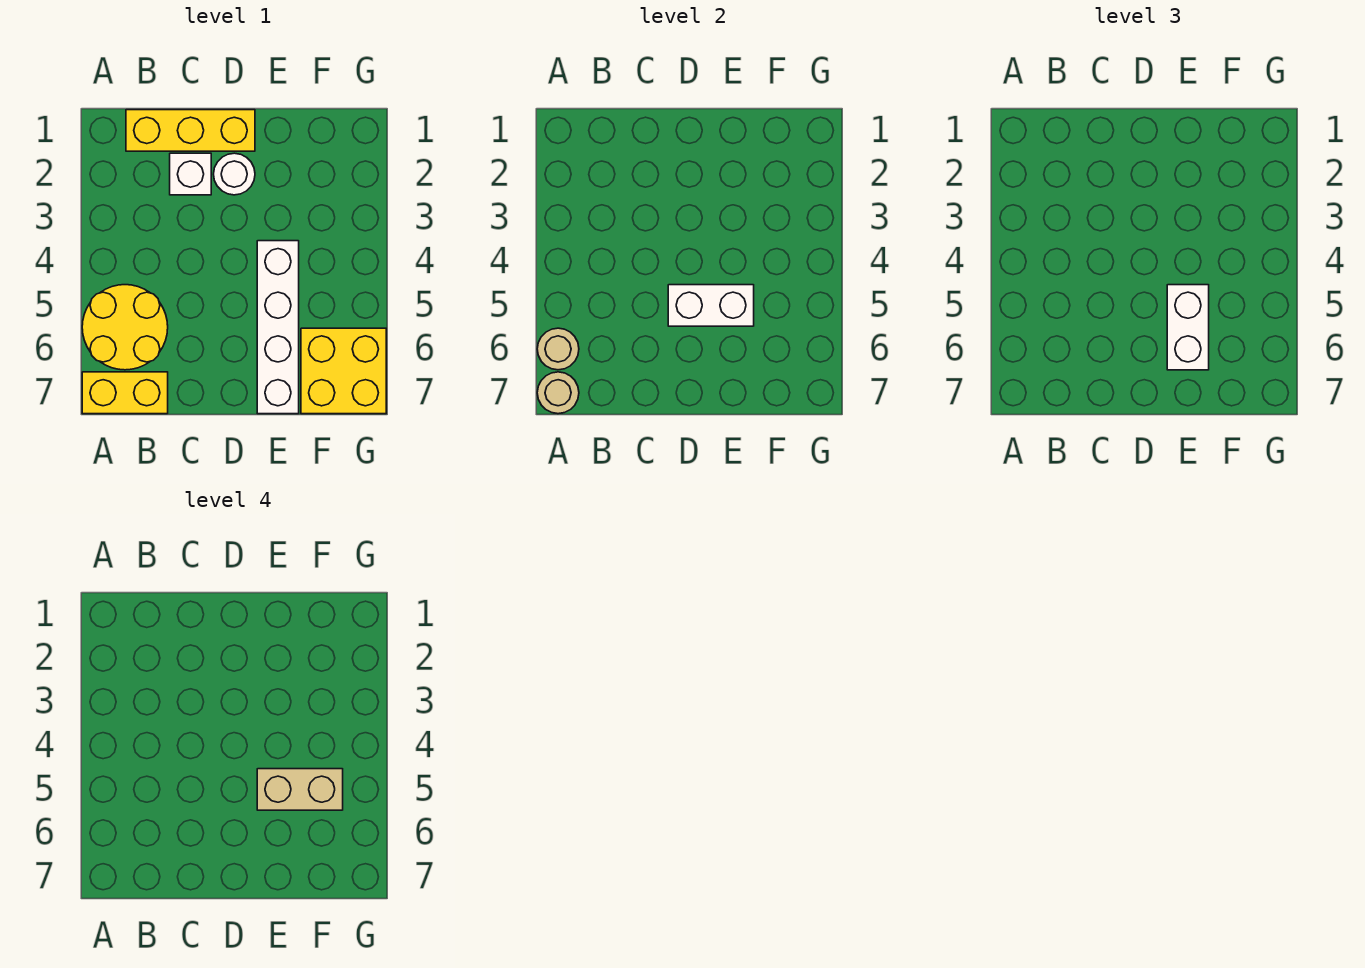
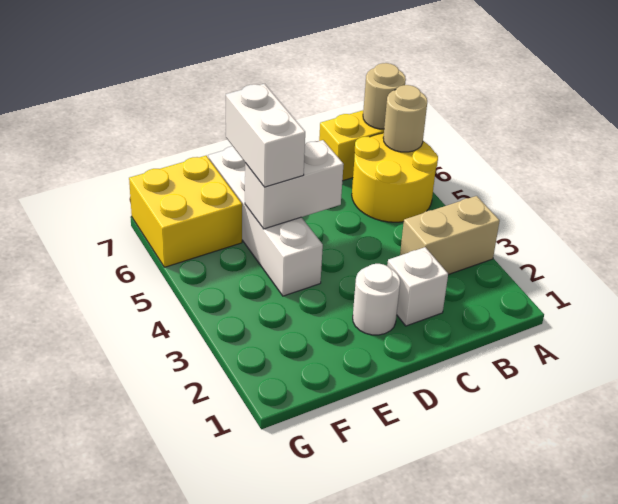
yellow 1x3 brick [126,110,255,151] -> none
tan 1x2 brick [257,769,343,810] -> tan 1x2 brick moved to [400,196,500,275]

